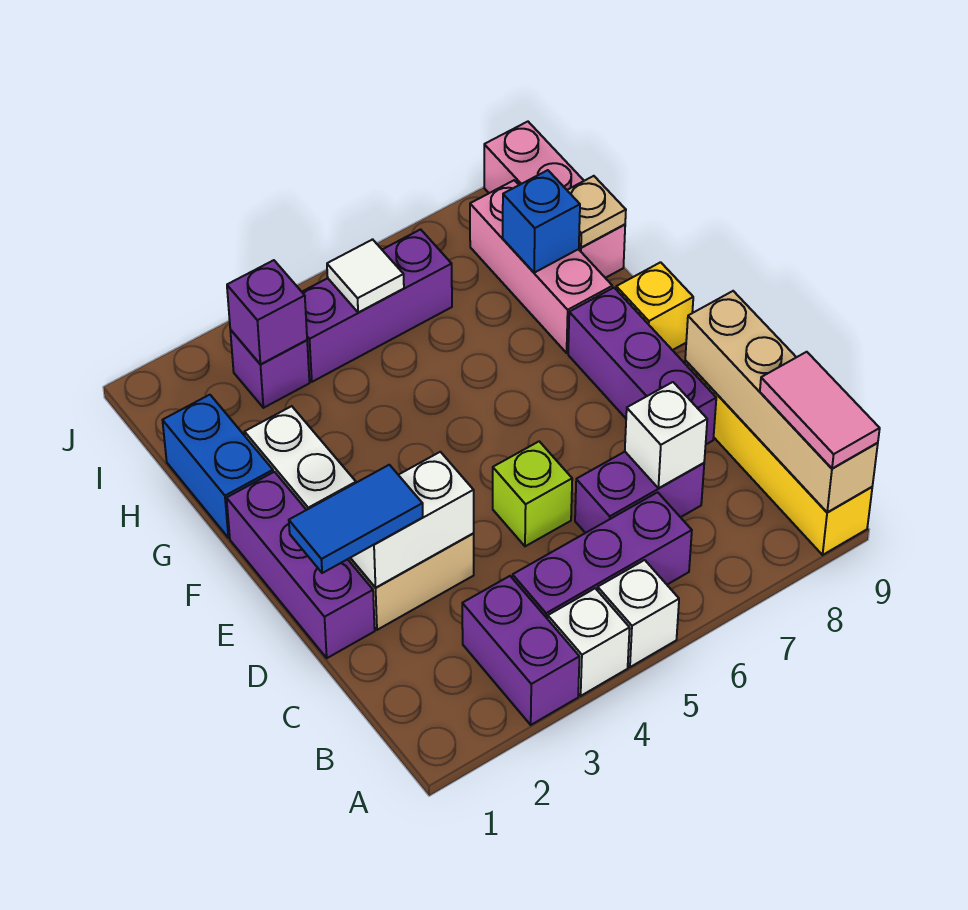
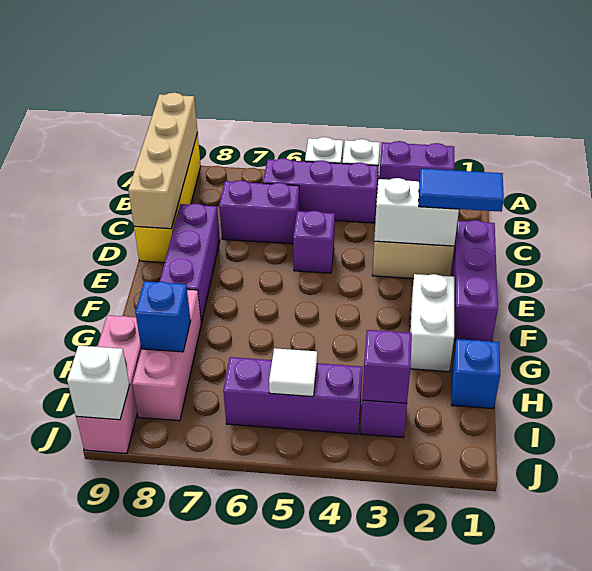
purple 1x2 brick [462,576,579,725] -> purple 1x2 brick turned to [379,141,454,181]
pink 1x2 tile [760,352,880,469] -> none
white 1x1 brick [625,382,707,488] -> white 1x1 brick moved to [67,346,130,420]
lime 1x1 brick [493,441,572,546] -> purple 1x1 brick [293,211,335,273]
yellow 1x1 brick [616,262,693,350] -> none
blue 1x2 brick [163,395,273,538] -> blue 1x1 brick [452,339,500,409]
tan 1x1 plate [567,176,626,248] -> none

